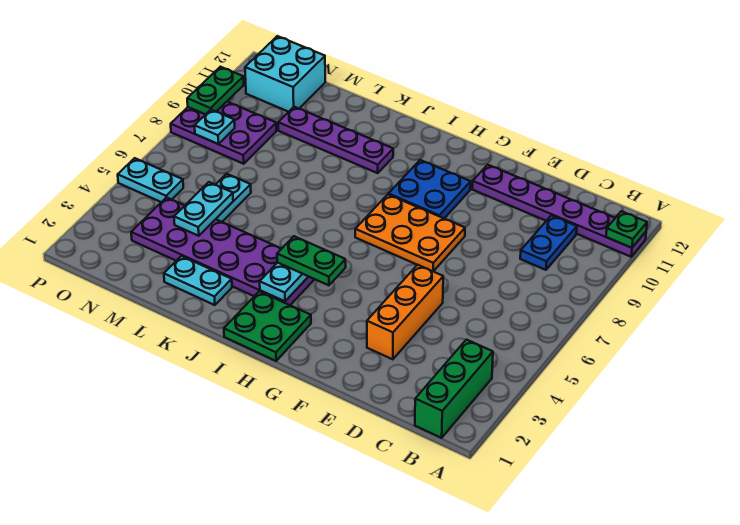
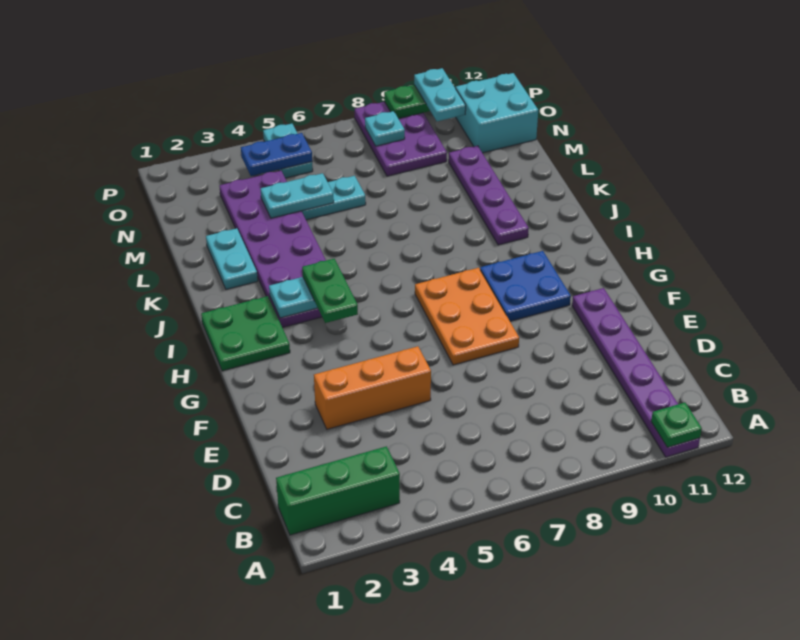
blue 1x2 plate [520,215,577,270] -> blue 1x2 plate moved to [241,133,312,176]
none -> cyan 1x2 plate [414,68,466,121]

